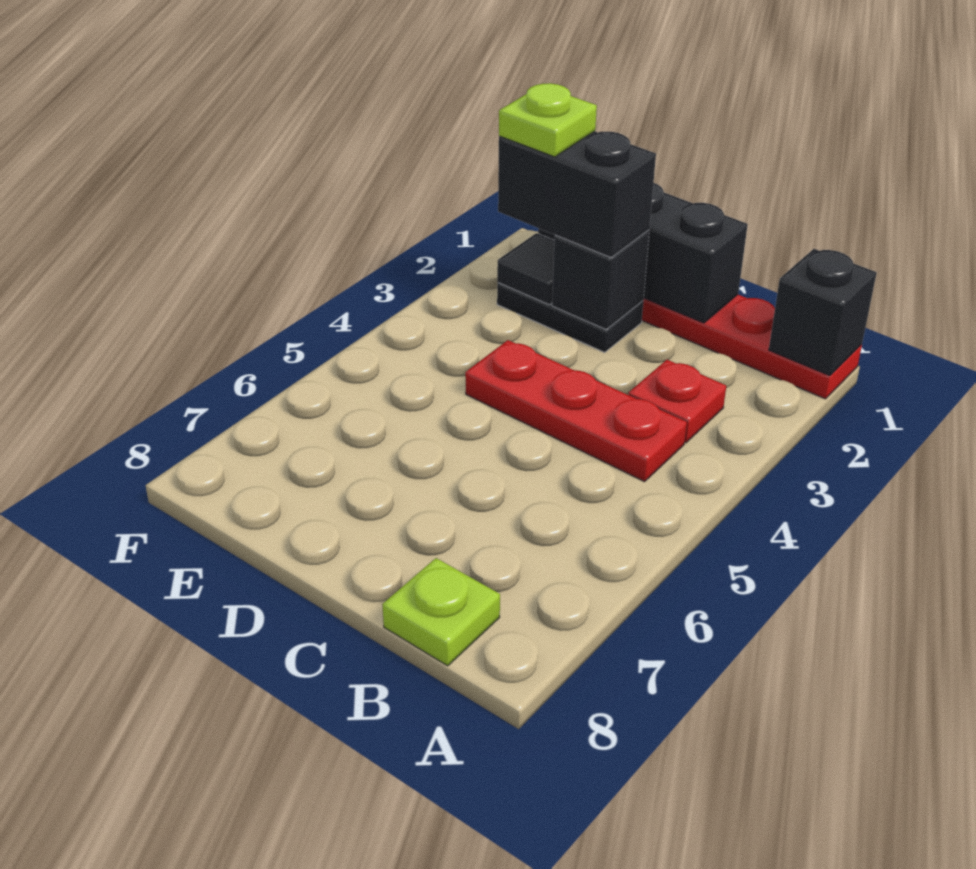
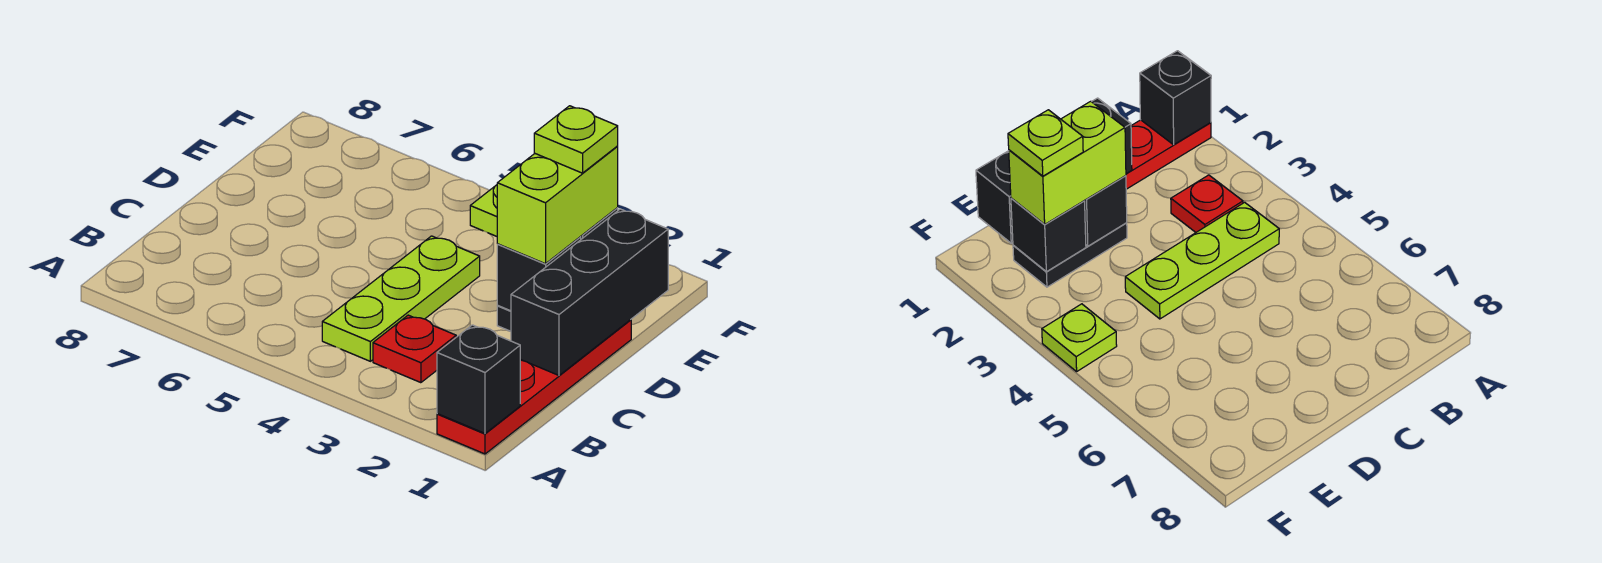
red 1x3 plate [465,340,687,482] -> lime 1x3 plate [322,236,480,361]
lime 1x1 plate [382,558,500,666] -> lime 1x1 plate moved to [470,185,497,236]
black 1x2 brick [498,131,656,258] -> lime 1x2 brick [497,147,618,264]
black 1x1 tile [497,233,555,305] -> black 1x1 brick [1011,198,1086,272]

